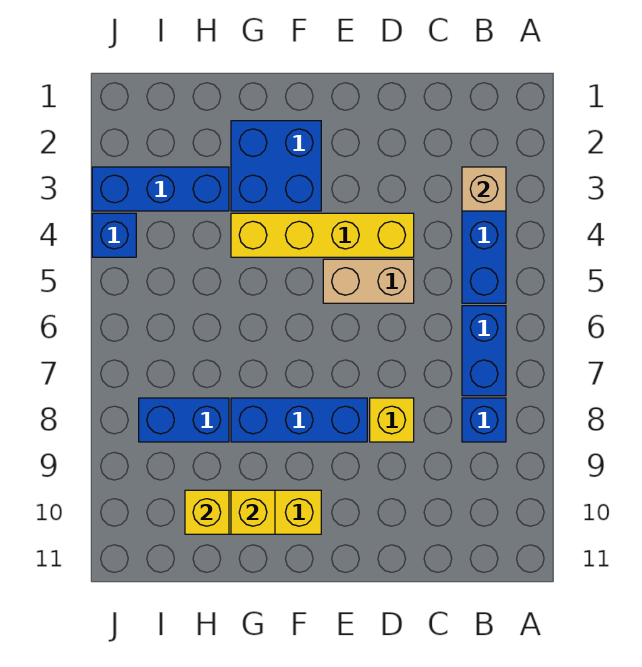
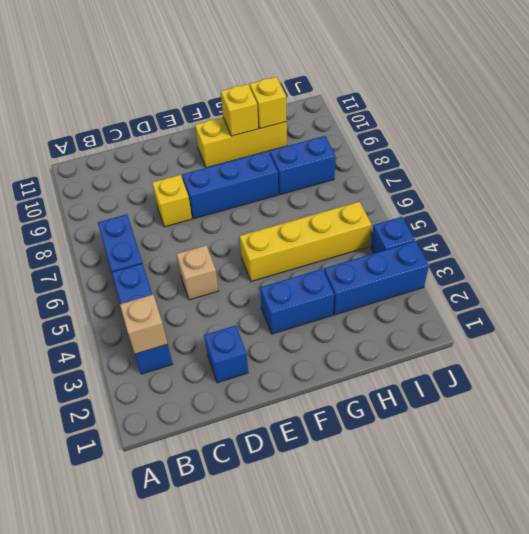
blue 1x1 brick [462,398,506,442] -> blue 1x1 brick moved to [204,325,248,383]
yellow 1x4 brick [231,213,414,257] -> yellow 1x4 brick moved to [240,202,371,282]
tan 1x2 brick [323,259,414,303] -> tan 1x1 brick [177,245,218,300]
blue 2x2 brick [231,121,321,211] -> blue 1x2 brick [260,269,334,334]

